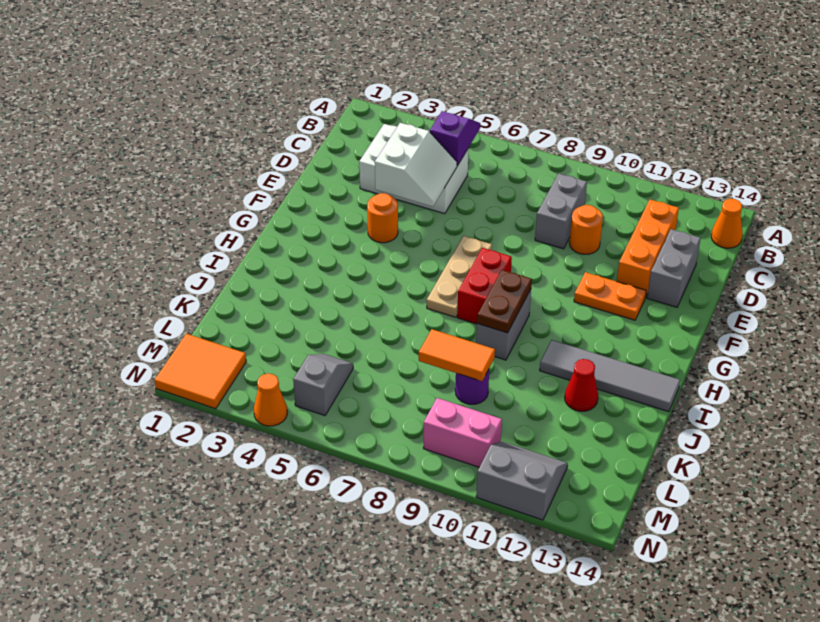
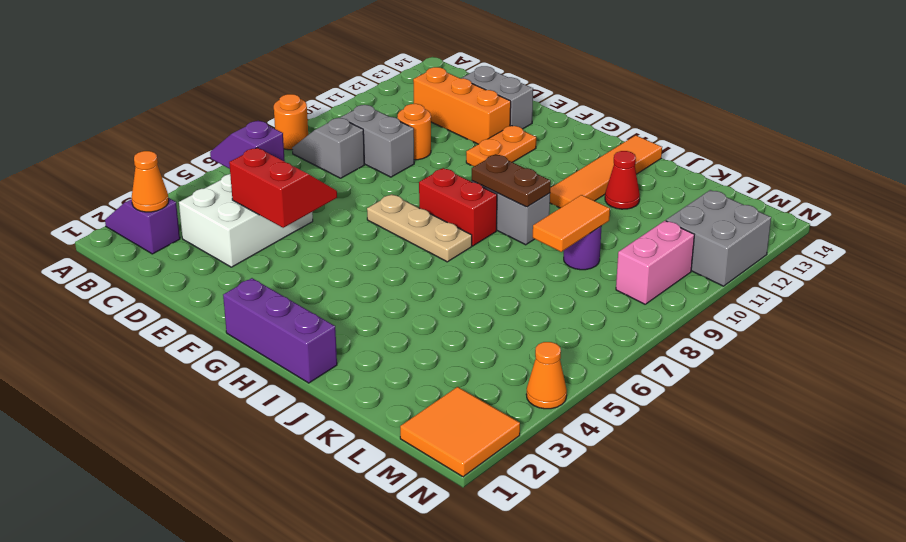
none -> purple 1x2 slope [105,198,180,254]
orange 1x1 cone [711,199,743,248] -> orange 1x1 cone moved to [132,151,169,212]
white 2x2 slope [375,123,457,206] -> red 2x2 slope [229,148,337,228]
orange 1x1 round brick [367,193,398,243] -> orange 1x1 round brick moved to [274,94,308,150]
none -> purple 1x3 brick [223,278,337,383]
grey 1x4 tile [540,340,680,412] -> orange 1x4 tile [550,135,662,208]
grey 1x2 slope [293,354,353,416] -> grey 1x2 slope moved to [292,118,364,178]
grey 2x2 slope [476,441,568,520] -> grey 2x2 brick [666,190,771,286]

